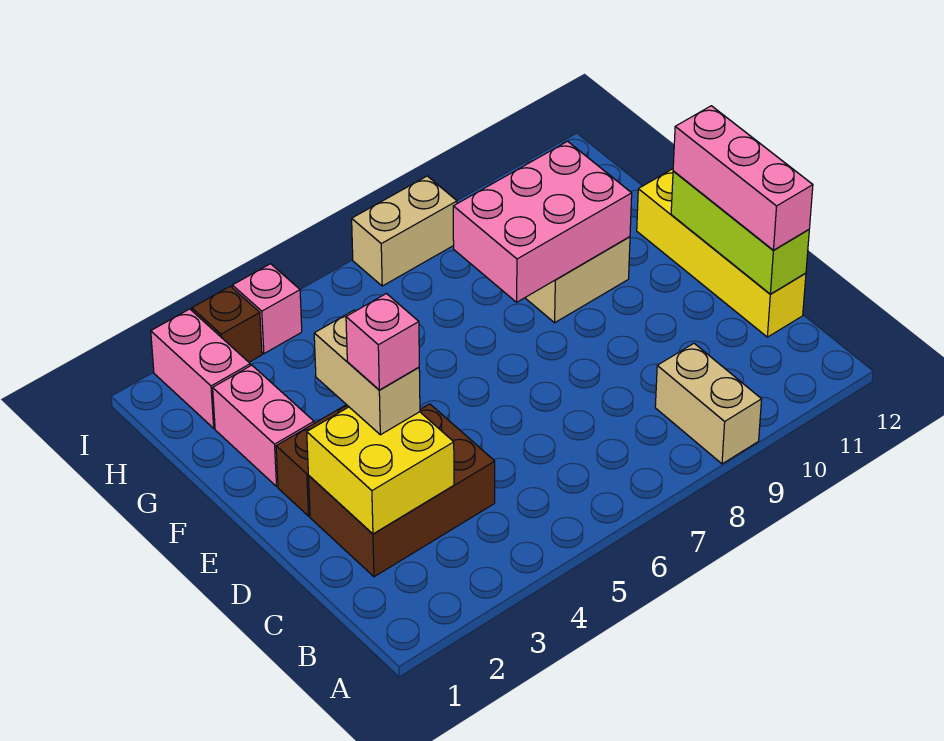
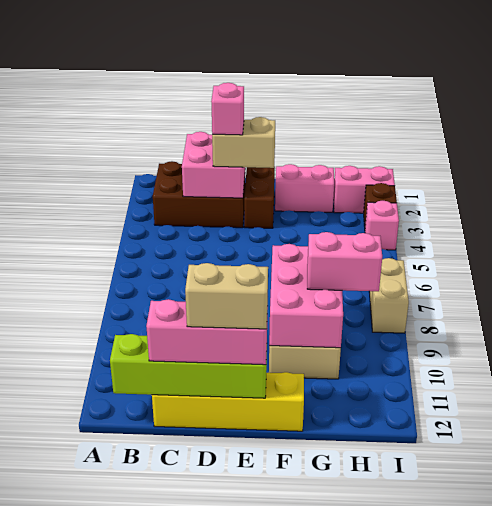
tan 1x2 brick [655,344,762,464] -> tan 1x2 brick moved to [185,263,268,329]
brown 2x3 brick [309,404,495,577] -> brown 2x3 brick turned to [153,161,245,228]
yellow 2x2 brick [307,407,454,534] -> pink 2x2 brick [182,132,245,198]
lime 1x3 brick [671,171,809,294] -> lime 1x4 brick [110,334,267,398]
none -> pink 1x2 brick [307,232,382,291]

